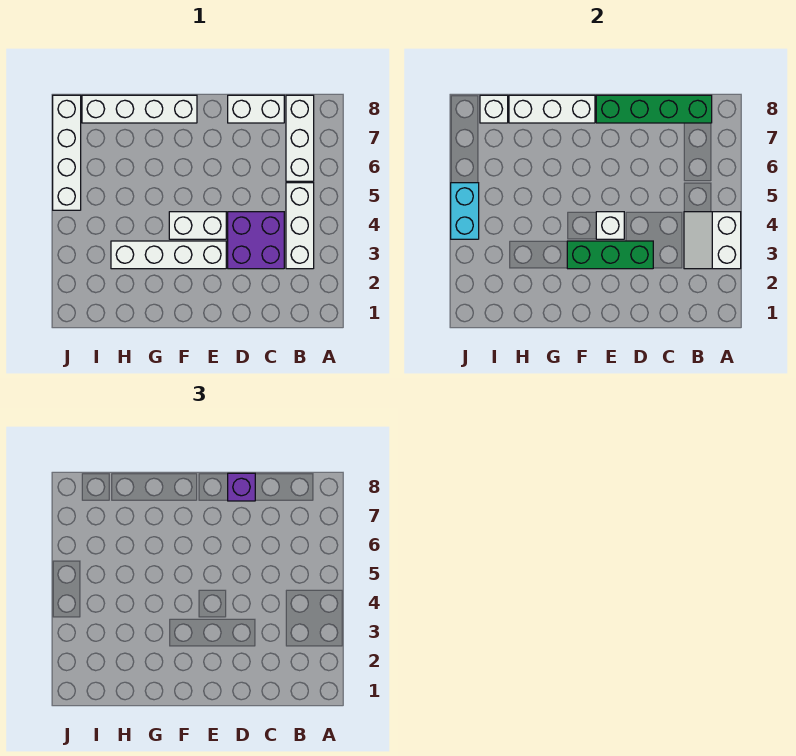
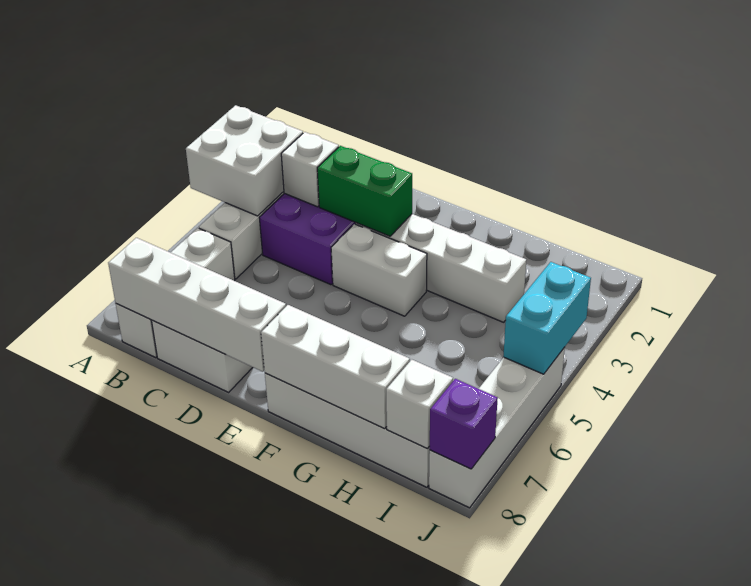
white 2x2 slope [684,212,741,269] -> white 2x2 brick [186,105,303,216]
green 1x4 brick [596,95,712,123] -> white 1x4 brick [108,238,286,372]
green 1x3 brick [567,241,653,269] -> green 1x2 brick [317,146,412,236]
purple 1x1 brick [228,473,255,501] -> purple 1x1 brick moved to [429,379,498,469]
white 1x1 brick [596,212,624,239] -> white 1x1 brick moved to [281,132,339,207]

